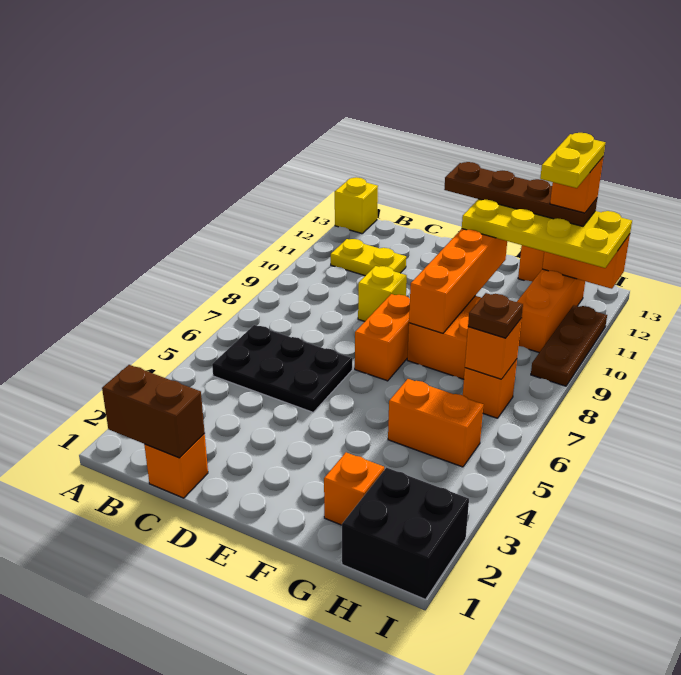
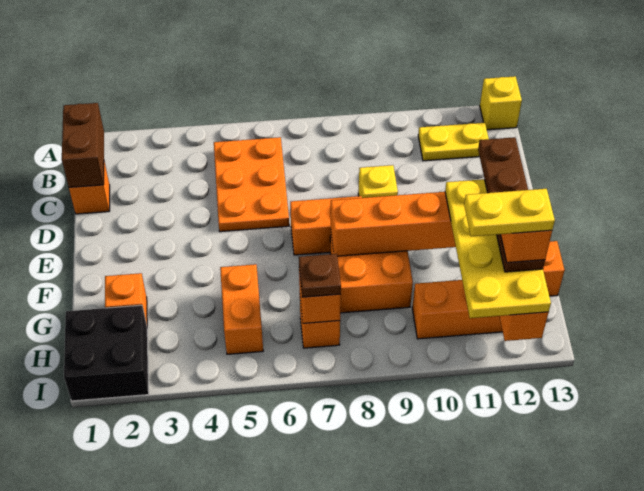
black 2x3 plate [212,325,352,412] -> orange 2x3 plate [214,137,289,232]
yellow 1x2 plate [331,239,406,276] -> yellow 1x2 plate turned to [418,123,489,161]
brown 1x3 plate [531,305,607,386] -> none

